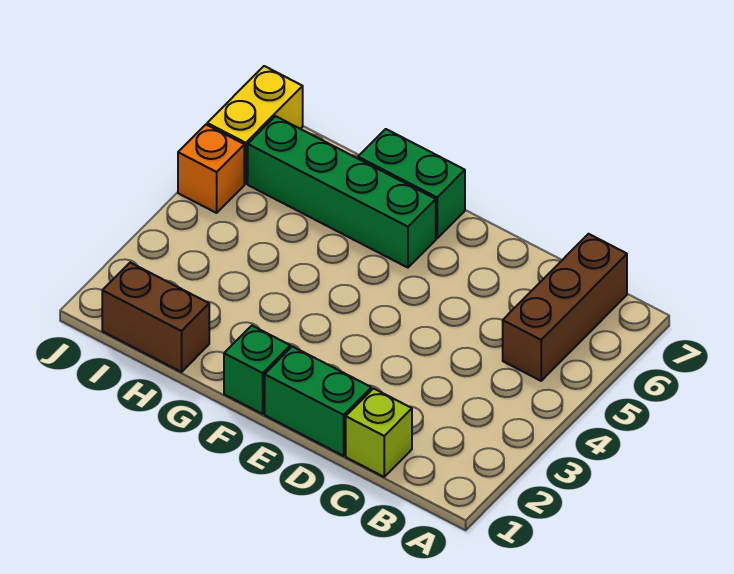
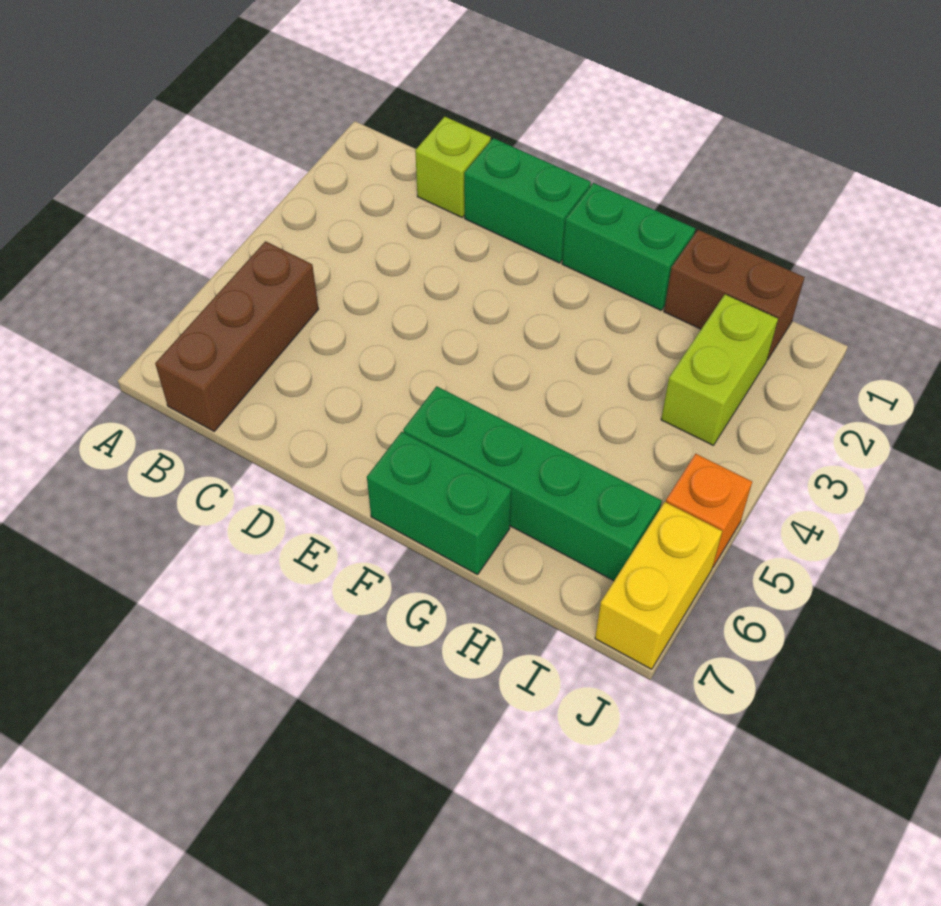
green 1x1 brick [224,326,290,414] -> green 1x2 brick [562,183,695,310]
none -> lime 1x2 brick [661,294,778,445]

